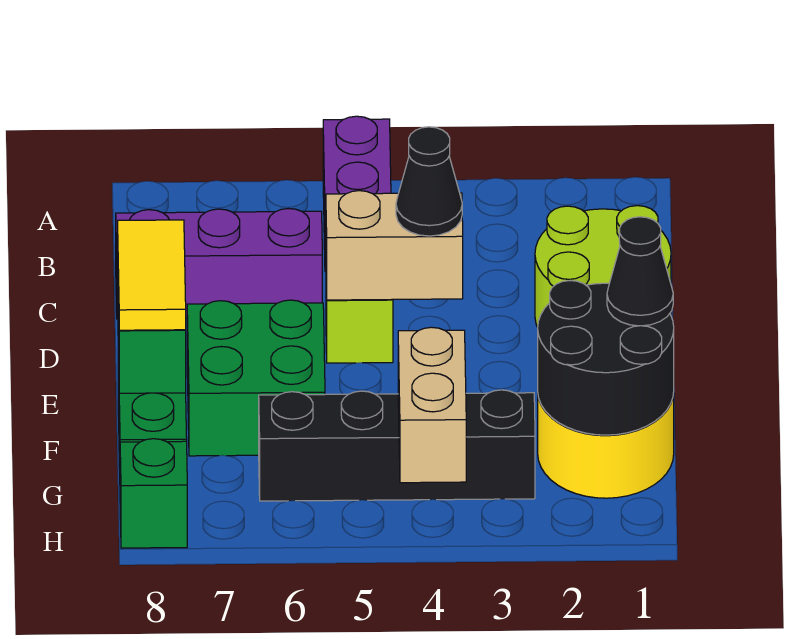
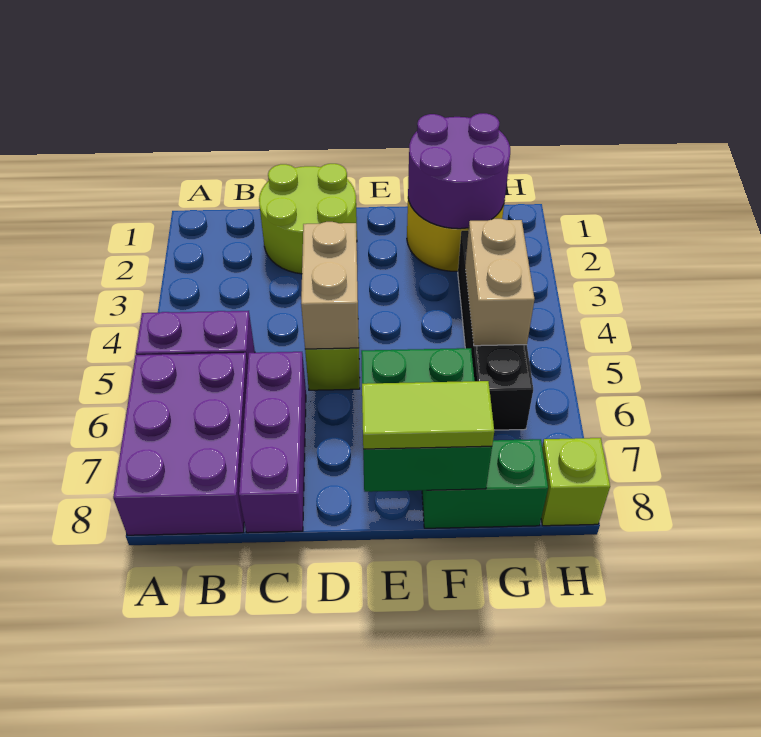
none -> purple 2x3 brick [113,353,248,535]
black 1x1 cone [396,127,462,236] -> none
yellow 1x2 tile [118,220,186,330] -> lime 1x2 tile [362,381,494,449]
black 2x2 round brick [538,281,674,435] -> purple 2x2 round brick [408,113,510,229]
black 1x1 cone [607,217,673,326] -> none
tan 1x2 brick [398,327,466,483] -> tan 1x2 brick turned to [465,219,535,346]
green 1x1 brick [120,439,187,548] -> lime 1x1 brick [541,438,610,526]

